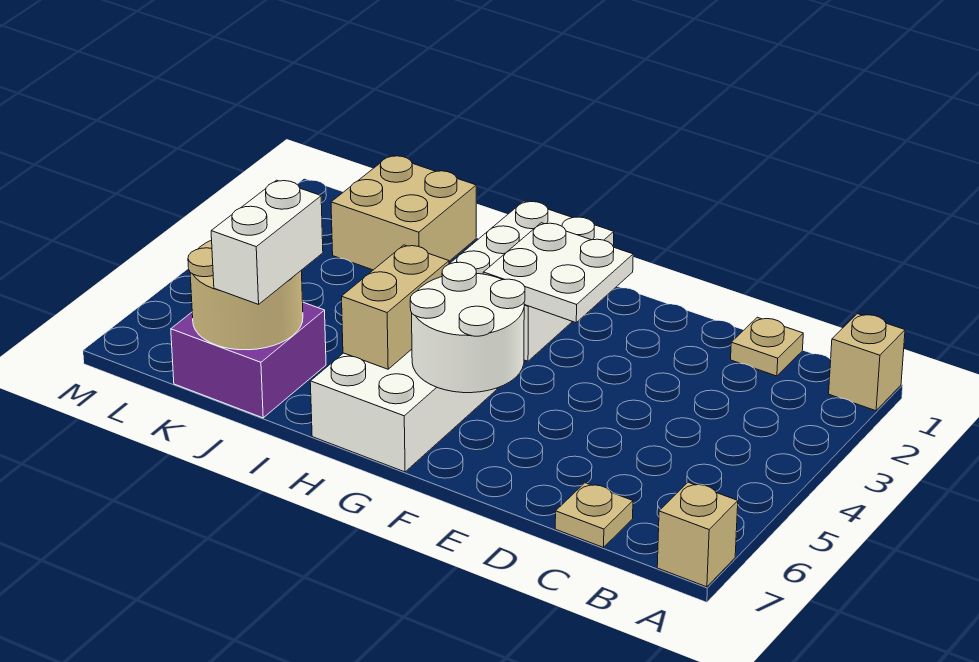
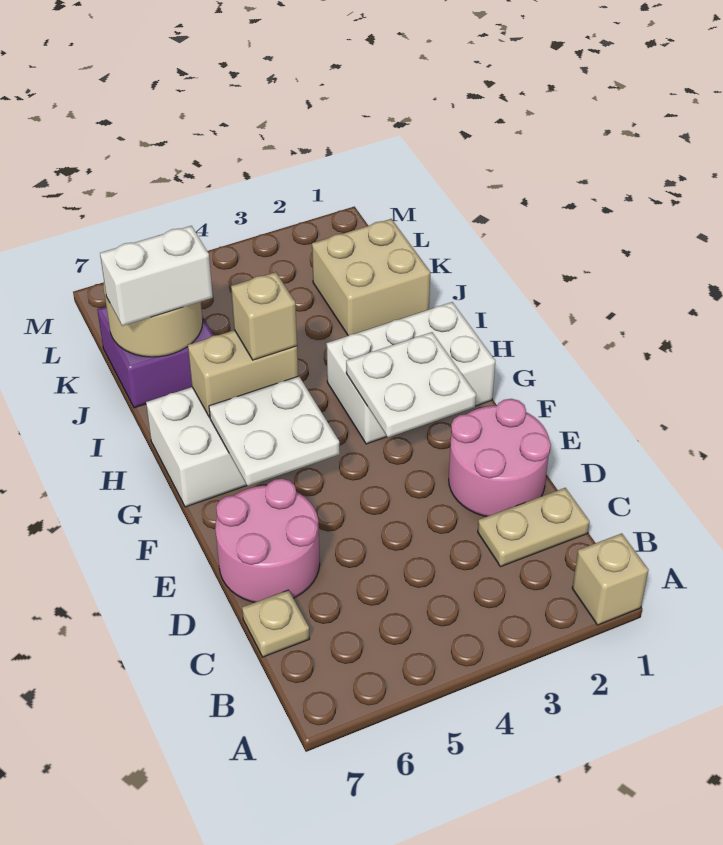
tan 1x1 brick [657,482,738,587] -> tan 1x1 brick moved to [231,272,297,360]
tan 1x1 plate [731,317,803,376] -> tan 1x2 plate [478,488,590,567]
none -> pink 2x2 round brick [449,399,551,517]
none -> pink 2x2 round brick [215,479,320,602]
white 2x2 round brick [410,262,525,393] -> white 2x2 plate [209,376,340,486]

